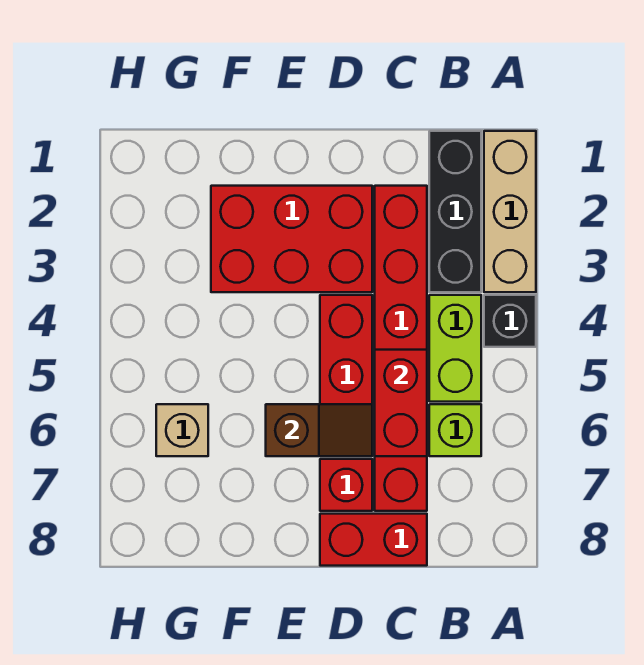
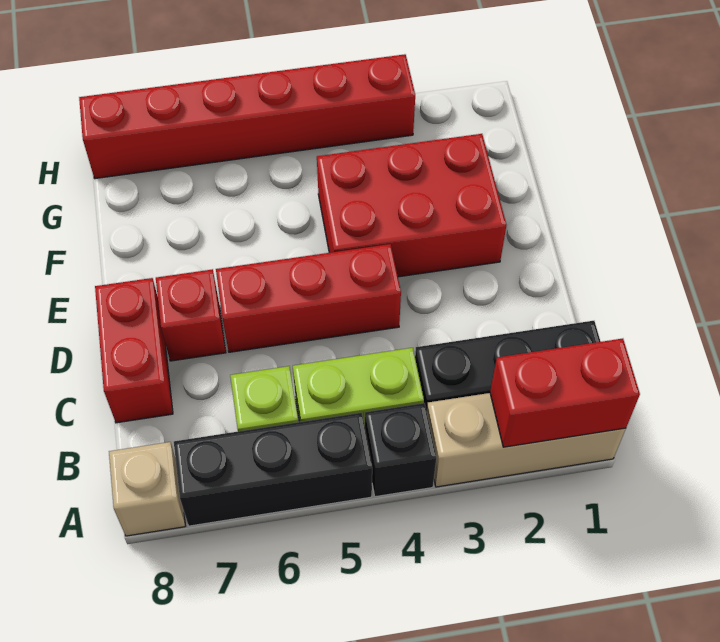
none -> black 1x3 brick [174,413,372,526]
red 1x6 brick [375,186,427,511] -> red 1x6 brick moved to [79,54,415,179]
red 1x2 brick [375,350,427,456] -> red 1x2 brick moved to [490,339,640,447]
red 2x3 brick [211,186,372,292] -> red 2x3 brick turned to [317,134,506,277]
brown 1x2 slope [266,404,372,456] -> none
tan 1x1 brick [156,404,208,456] -> tan 1x1 brick moved to [109,442,185,536]

